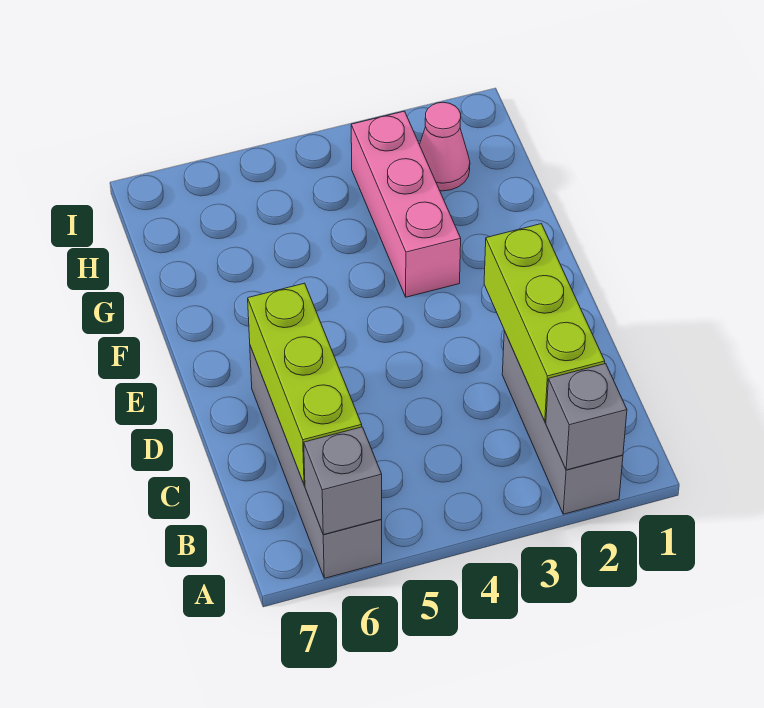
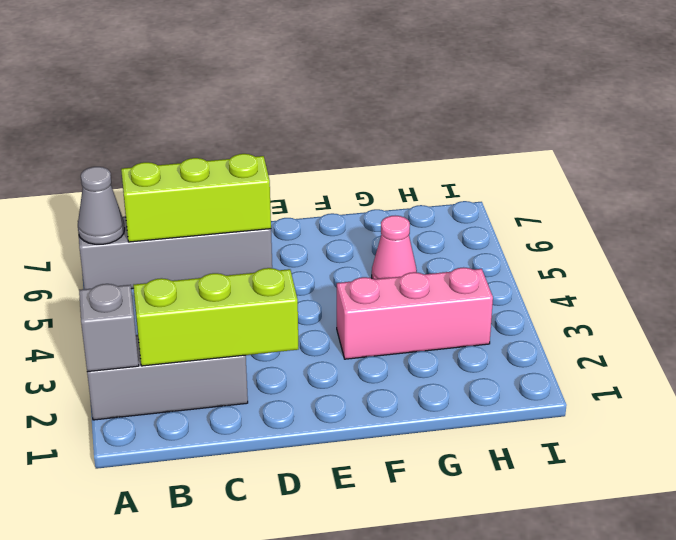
grey 1x1 brick [304,427,382,535] -> grey 1x1 cone [78,167,125,244]
pink 1x1 cone [420,102,470,191] -> pink 1x1 cone moved to [372,216,417,279]

